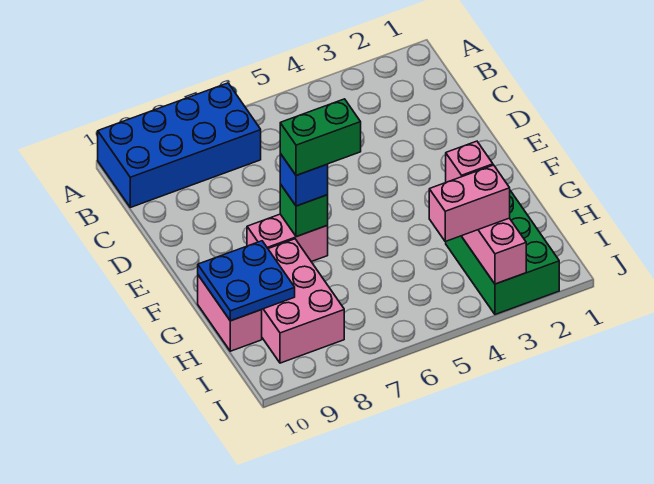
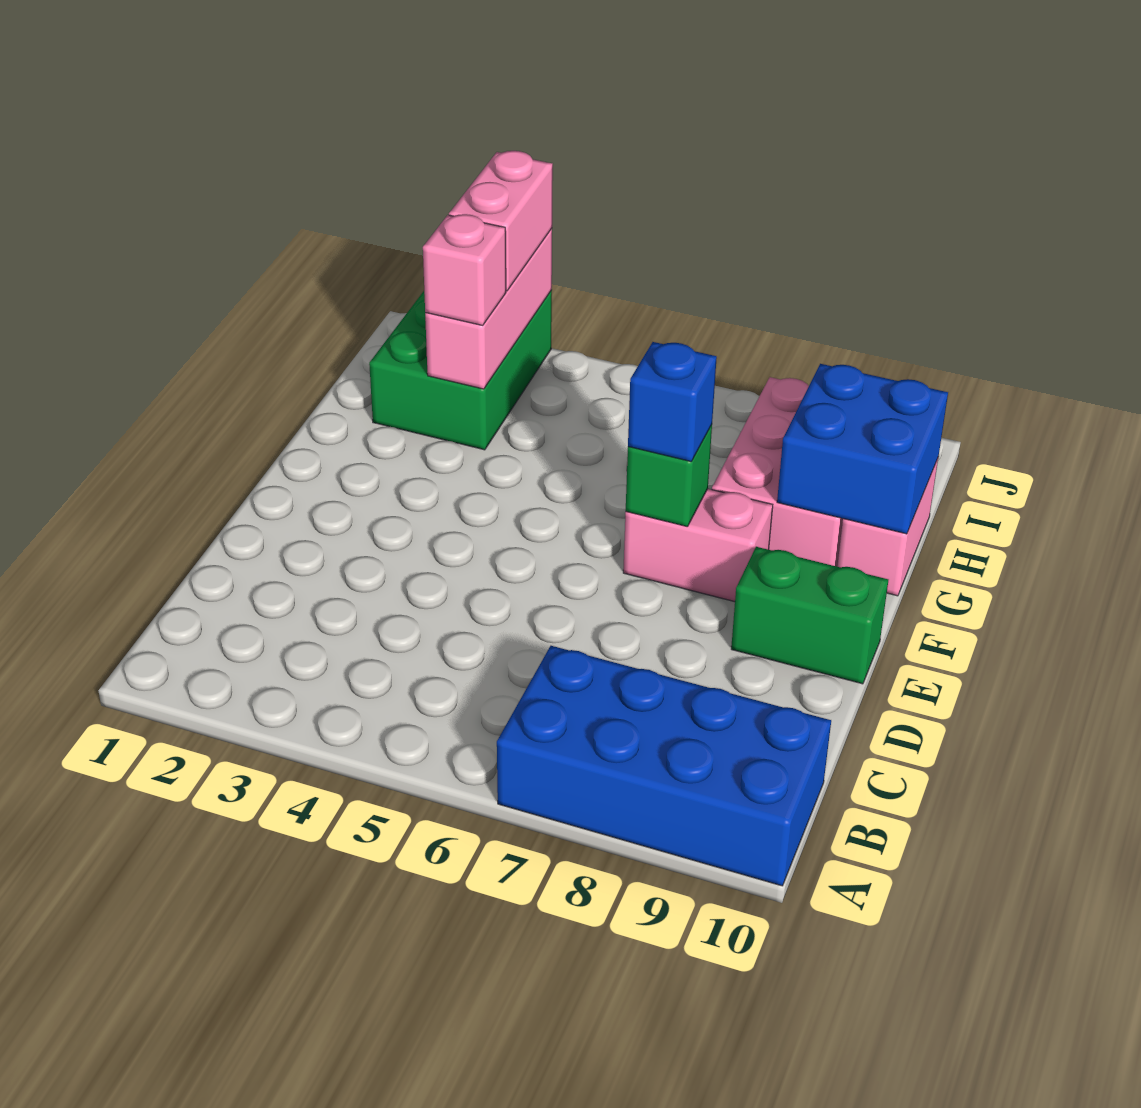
green 1x2 brick [280,99,361,176] -> green 1x2 brick moved to [731,547,888,684]
blue 2x2 plate [198,241,295,321] -> blue 2x2 brick [777,364,948,534]
pink 1x2 brick [429,165,510,242] -> pink 1x2 brick turned to [449,151,553,291]

